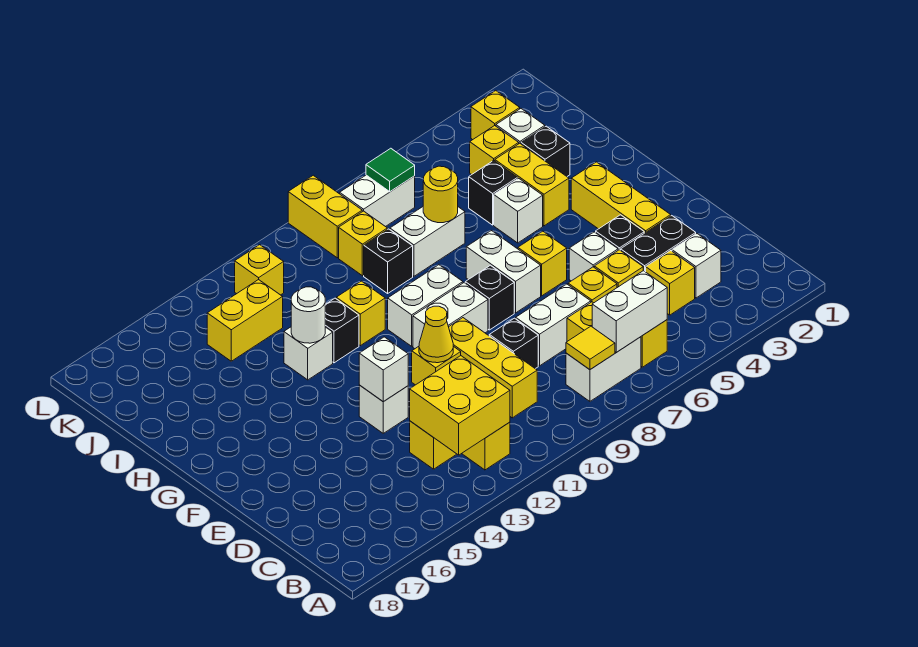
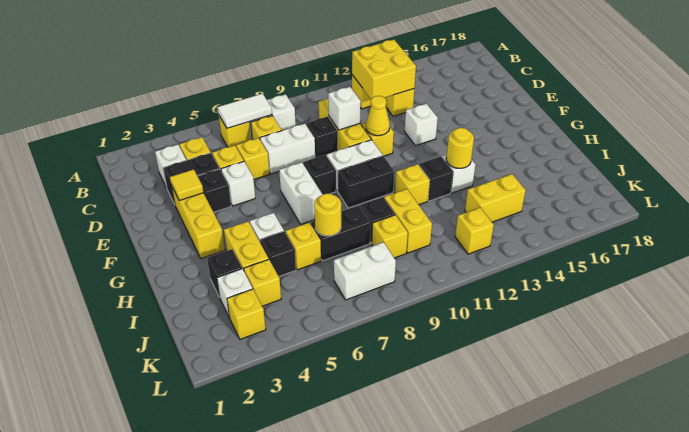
white 1x2 brick [592,271,667,352] -> white 1x2 tile [218,94,272,128]
yellow 1x1 tile [566,326,615,370] -> yellow 1x1 tile moved to [170,169,203,201]
white 1x1 brick [359,337,408,402] -> white 1x1 brick moved to [328,87,361,130]
yellow 1x1 brick [518,231,567,296] -> yellow 1x1 brick moved to [286,222,321,270]
white 1x2 brick [388,265,463,346] -> black 1x2 brick [338,156,394,208]
white 1x1 round brick [291,287,325,343] -> yellow 1x1 round brick [446,128,474,168]
white 1x2 brick [390,207,465,276] -> black 1x2 brick [311,206,371,261]
green 1x1 tile [366,148,415,192] -> none
yellow 1x2 brick [288,175,362,258] -> yellow 1x2 brick moved to [384,189,432,253]

